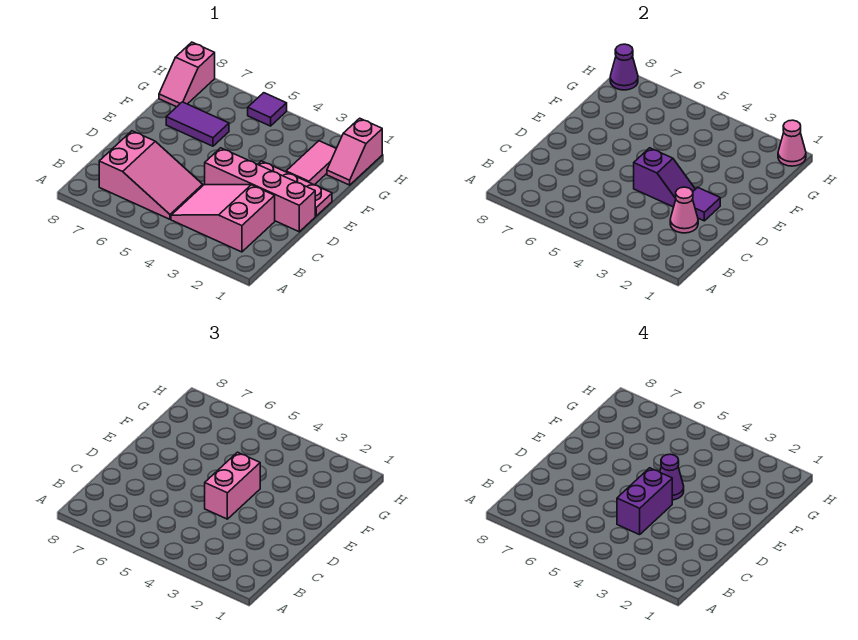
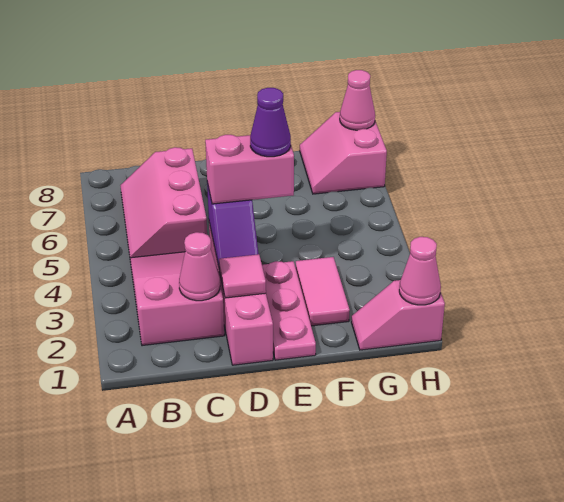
pink 2x3 slope [99,131,203,219] -> pink 2x3 slope turned to [120,147,207,258]
purple 1x2 brick [617,468,672,535] -> none
purple 1x1 tile [693,187,720,221] -> pink 1x1 tile [219,254,266,298]
pink 1x2 tile [286,141,336,185] -> pink 1x2 tile turned to [296,257,350,326]
purple 1x2 tile [166,102,229,146] -> none
pink 1x2 slope [159,42,215,107] -> pink 2x2 slope [300,112,387,194]
purple 1x1 tile [248,93,287,126] -> none
purple 1x1 cone [610,44,638,90] -> pink 1x1 cone [340,70,375,130]

